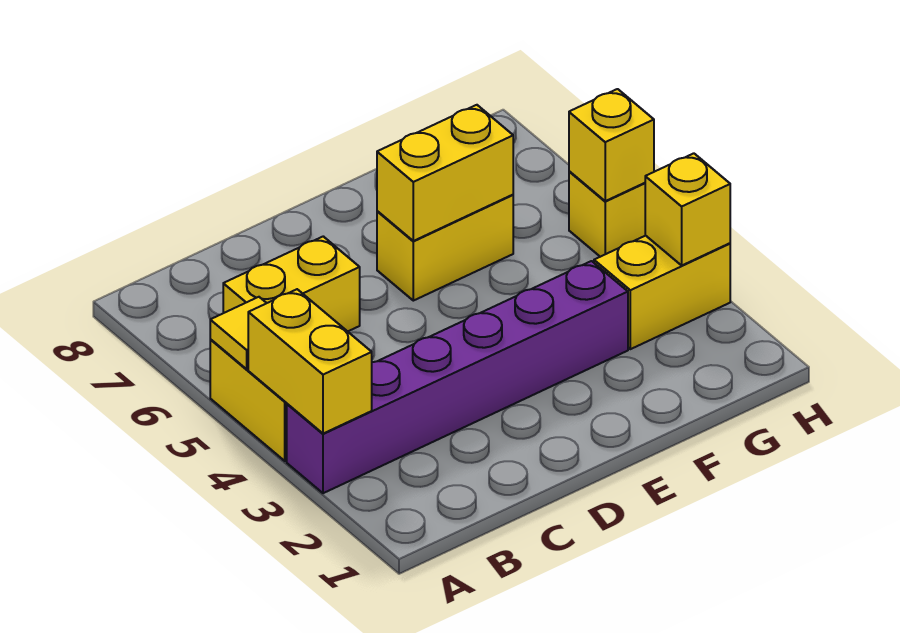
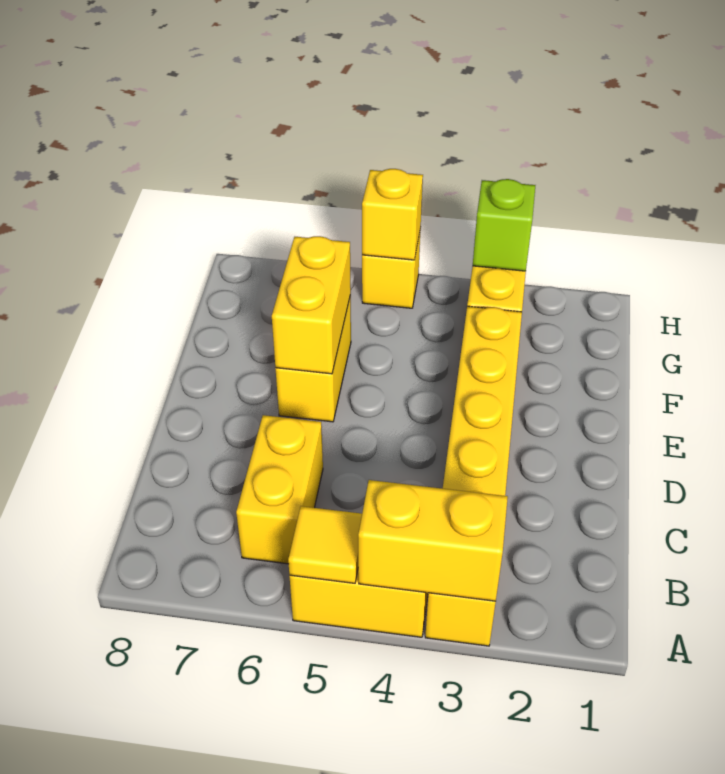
purple 1x6 brick [287,261,628,493] -> yellow 1x6 brick [425,306,522,646]
yellow 1x1 brick [645,153,730,265] -> lime 1x1 brick [473,179,535,271]

